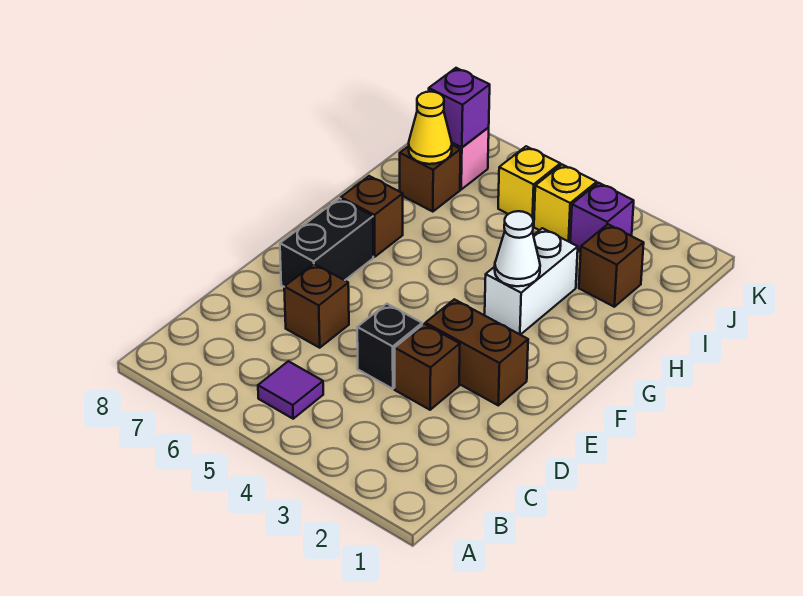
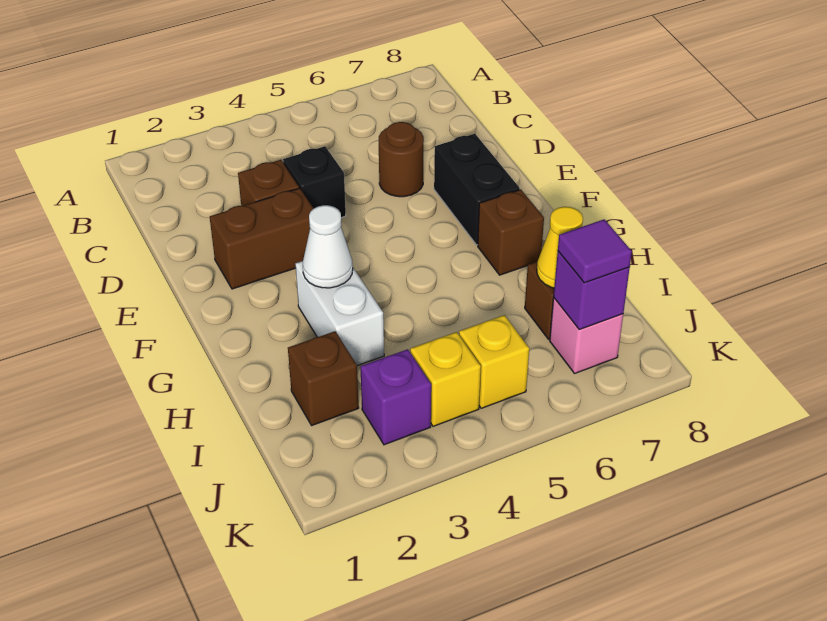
purple 1x1 tile [258,361,323,419] -> purple 1x1 tile moved to [558,219,632,283]
brown 1x1 brick [284,264,349,348] -> brown 1x1 round brick [379,122,424,197]

